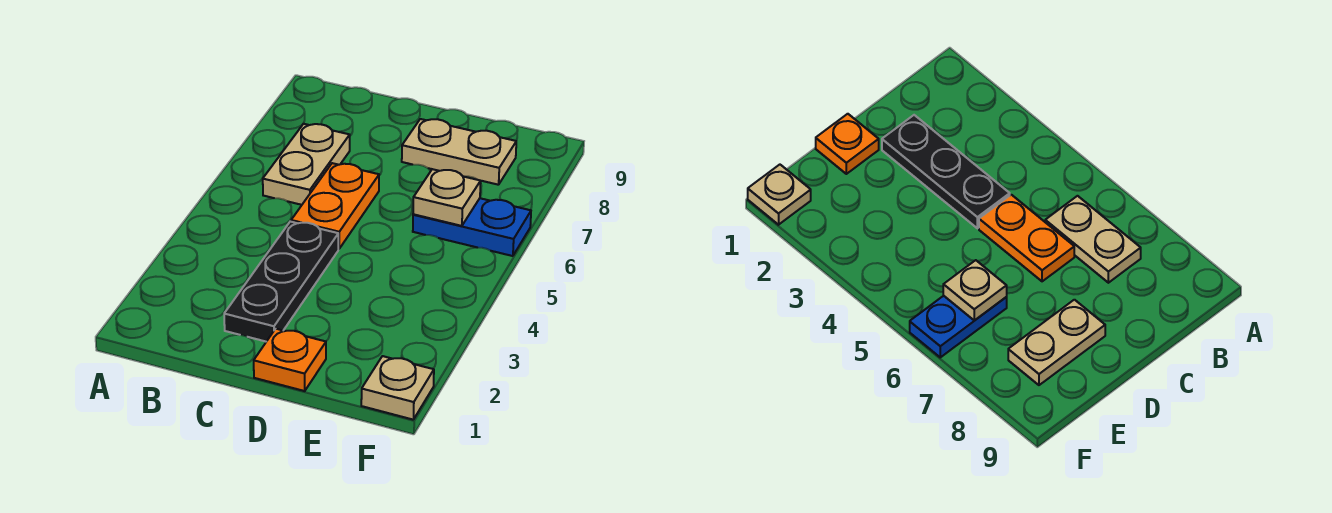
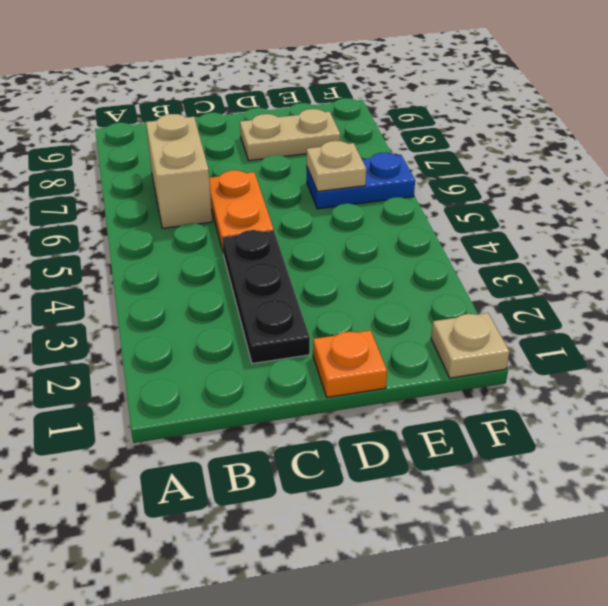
tan 1x2 plate [263,124,350,205] -> tan 1x2 brick [146,114,212,228]

